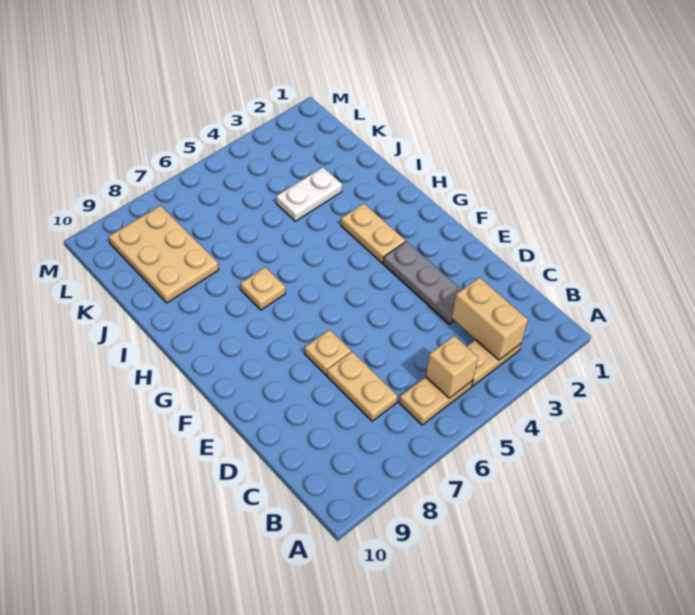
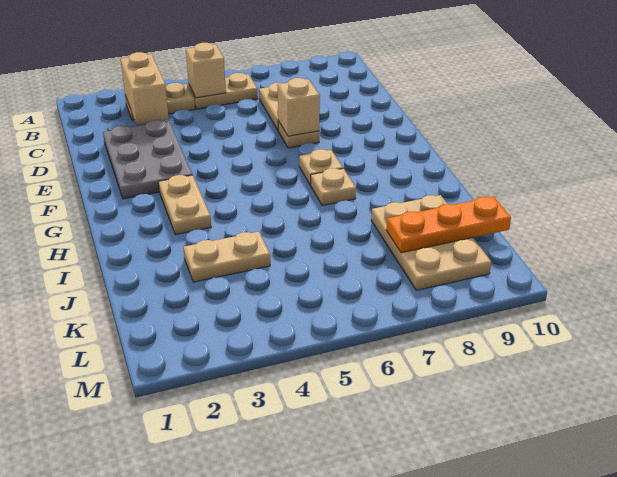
grey 1x3 plate [383,241,461,324] -> grey 2x3 plate [103,120,192,199]
none -> tan 1x1 brick [277,78,320,136]
none -> tan 1x1 plate [299,149,343,185]
white 1x2 plate [276,167,342,221] -> tan 1x2 plate [183,232,270,282]
none -> orange 1x3 plate [386,197,511,253]

